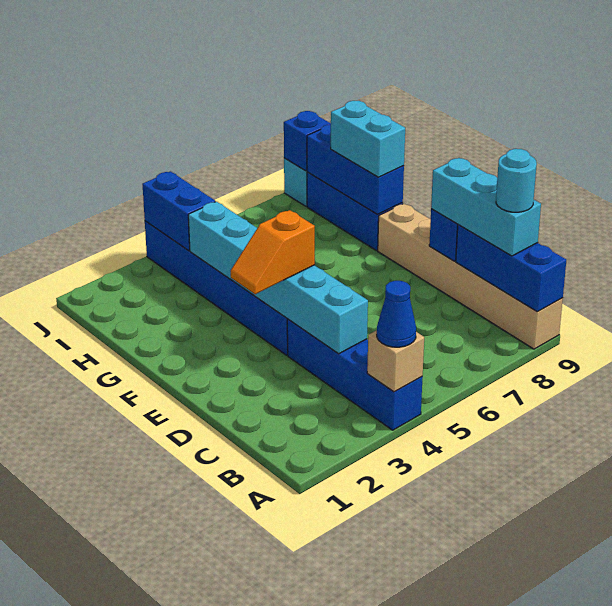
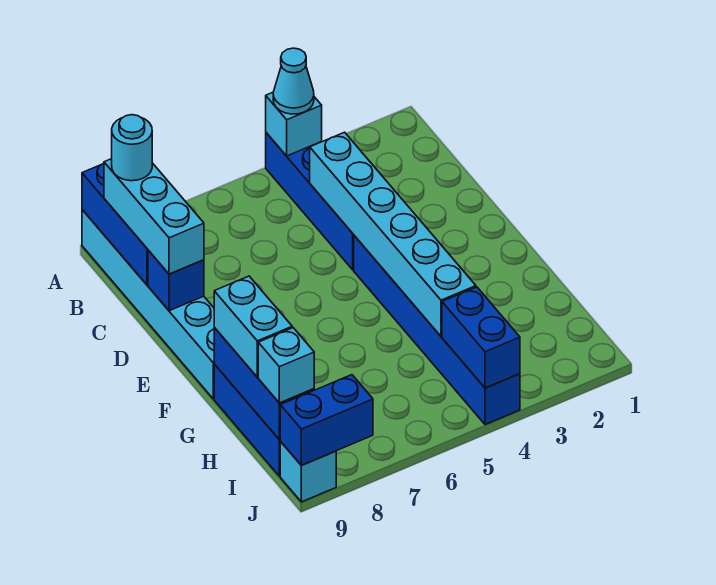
tan 1x1 brick [367,330,424,392] -> cyan 1x1 brick [266,92,322,156]
blue 1x1 cone [377,281,416,347] -> cyan 1x1 cone [273,48,314,114]
tan 1x6 brick [378,204,563,349] -> cyan 1x6 brick [82,210,214,399]
orange 1x2 slope [231,210,315,294] -> none
none -> cyan 1x1 brick [258,328,314,403]
blue 1x1 brick [284,111,331,171] -> blue 1x2 brick [280,375,373,465]

